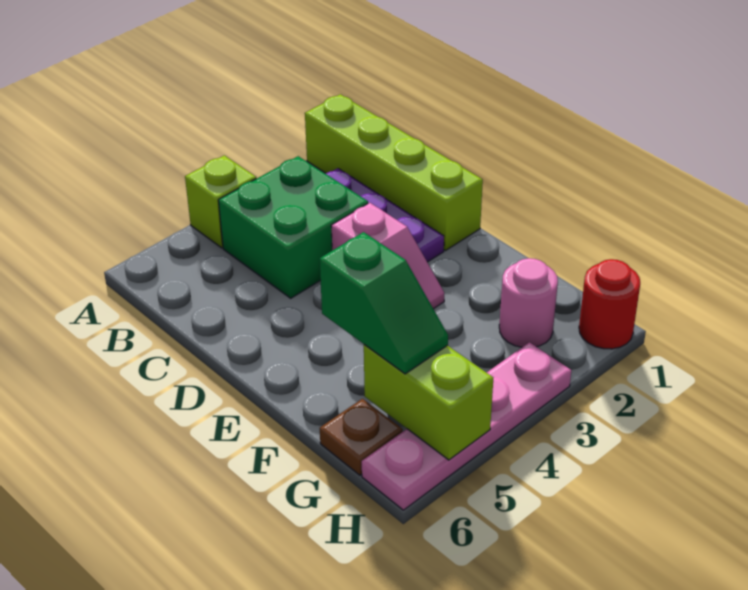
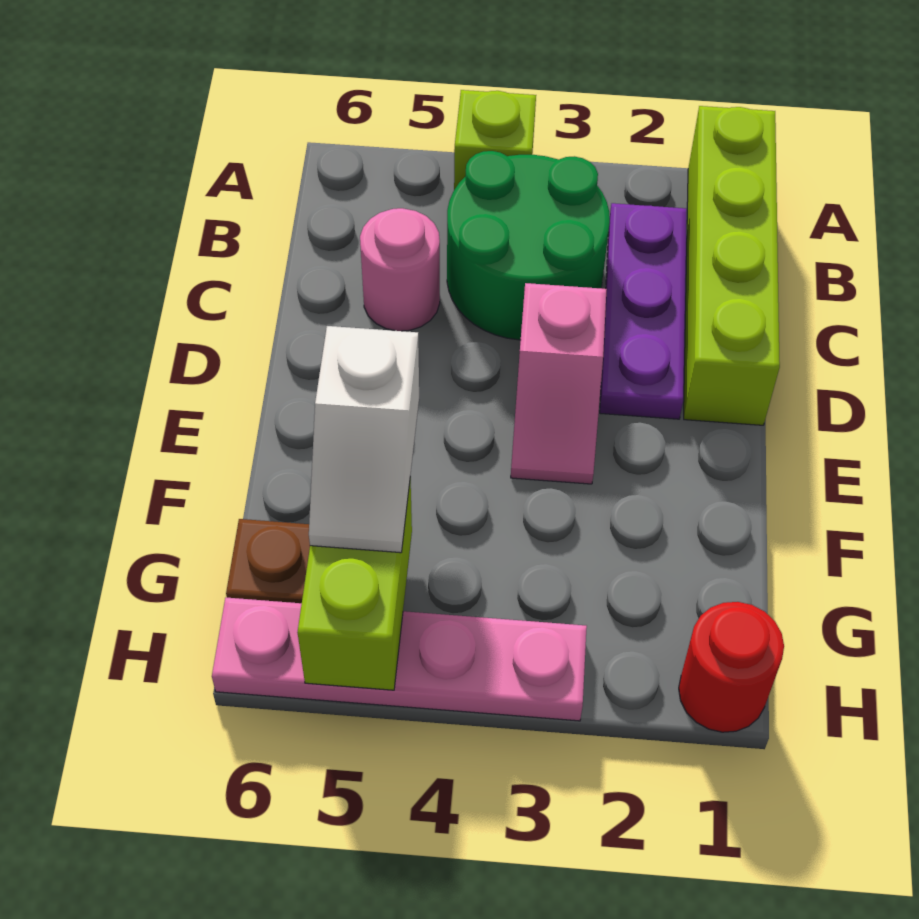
green 2x2 brick [218,156,368,298] -> green 2x2 round brick [447,151,610,340]
green 1x2 slope [320,232,448,374] -> white 1x2 slope [309,326,419,553]
pink 1x1 round brick [499,258,558,347] -> pink 1x1 round brick moved to [360,208,440,331]

